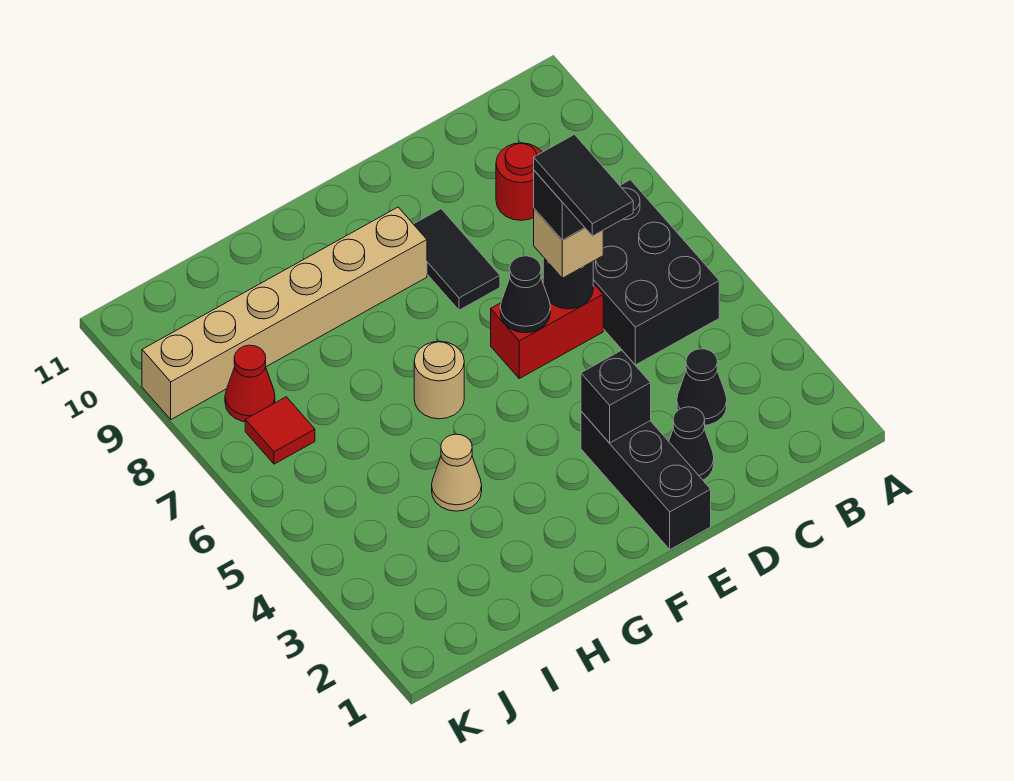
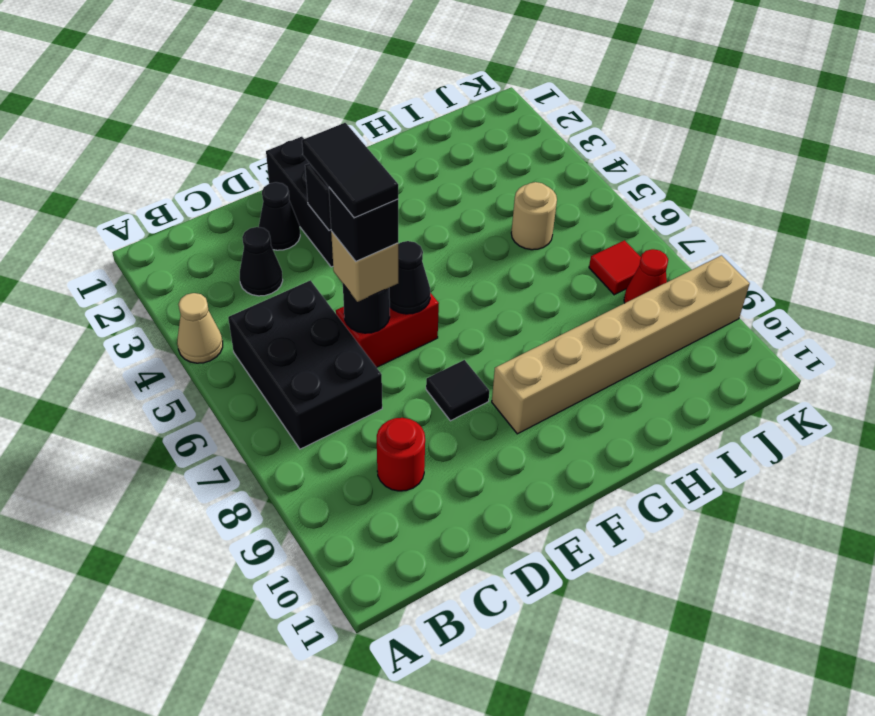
black 1x2 tile [414,209,500,310] -> black 1x1 tile [426,360,489,421]
tan 1x1 round brick [414,341,464,419] -> tan 1x1 round brick moved to [511,182,557,250]
tan 1x1 cone [432,434,482,511] -> tan 1x1 cone moved to [177,293,223,363]

